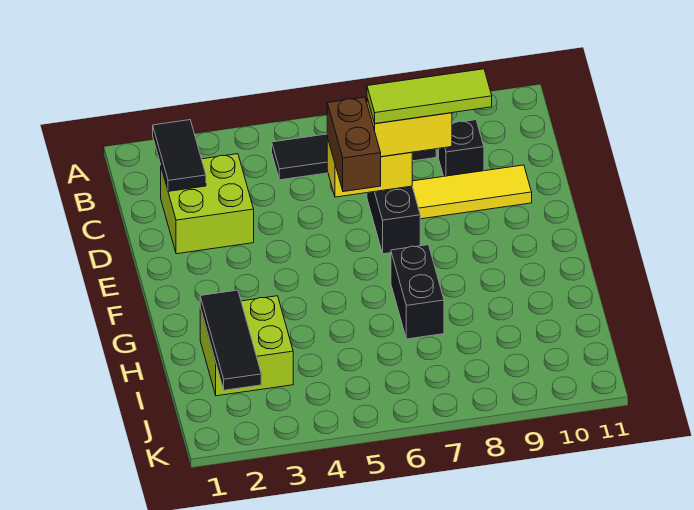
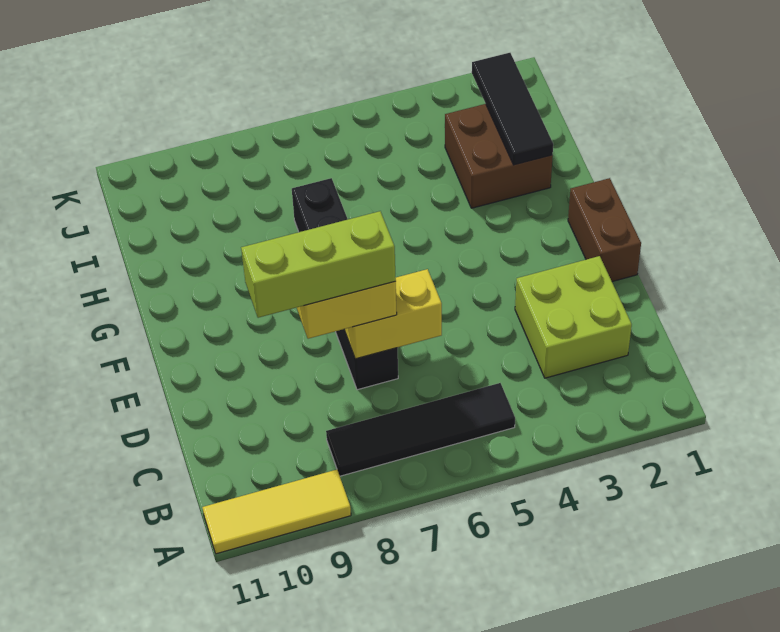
black 1x2 tile [153,120,206,191] -> none
black 1x1 brick [439,120,484,176] -> none
brown 1x2 brick [327,97,381,192] -> brown 1x2 brick moved to [568,178,641,282]
lime 1x3 tile [367,69,492,124] -> lime 1x3 brick [241,211,396,318]
yellow 1x3 tile [412,165,532,219] -> yellow 1x3 tile moved to [202,470,351,554]
lime 2x2 brick [200,296,293,396] -> brown 2x2 brick [445,104,553,208]

